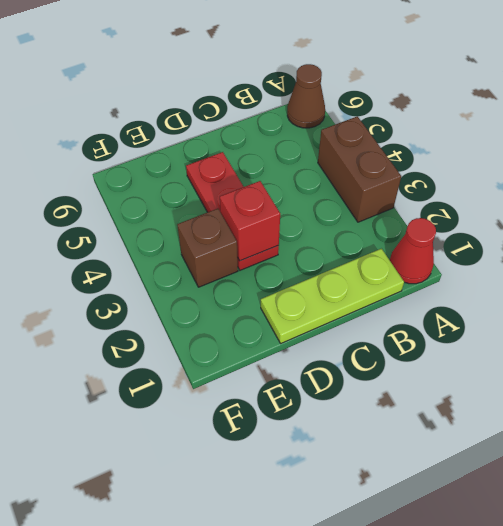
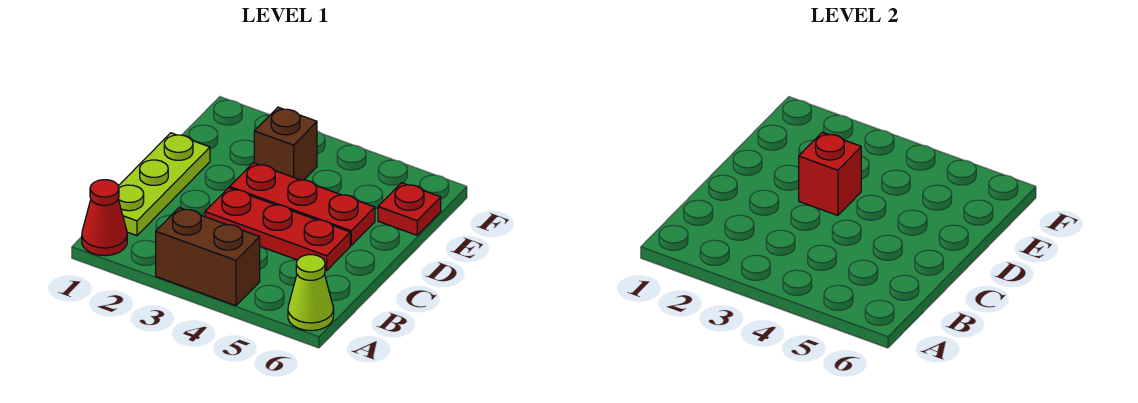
brown 1x1 cone [287,64,325,128] -> lime 1x1 cone [288,255,334,331]
none -> red 1x3 plate [205,188,350,270]
none -> red 1x1 plate [378,183,441,235]

